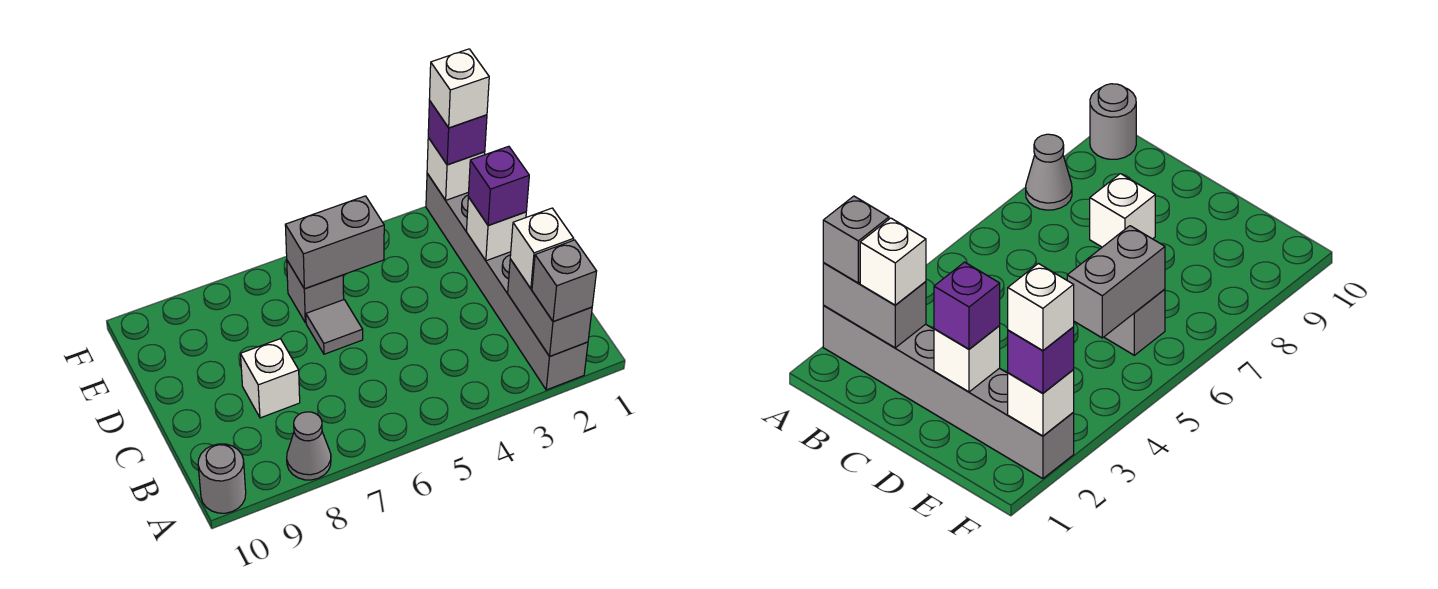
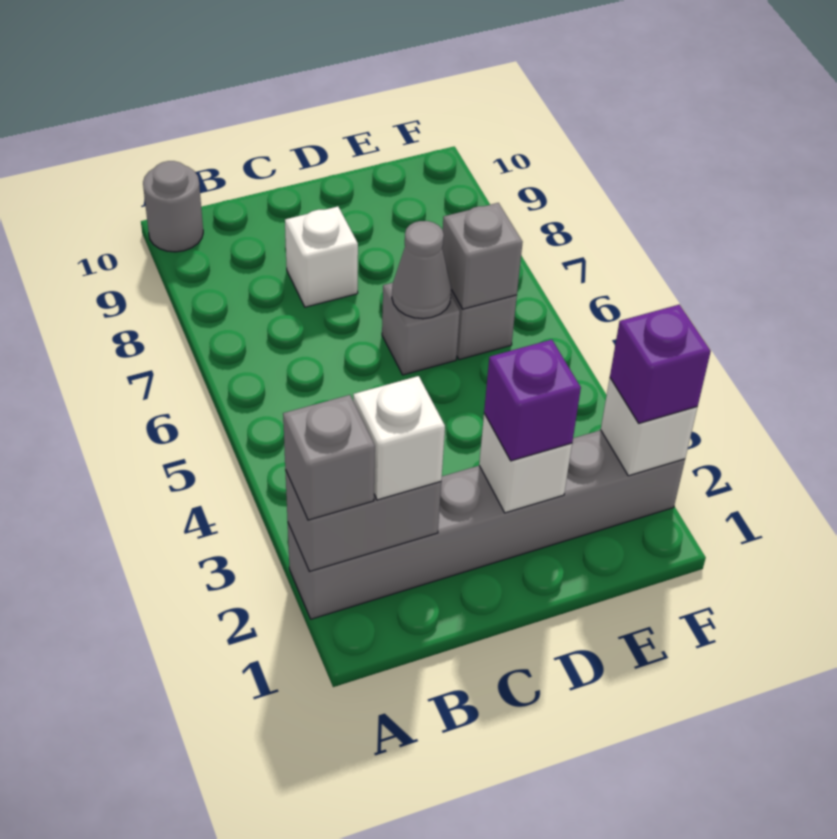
grey 1x1 cone [287,412,331,480] -> grey 1x1 cone moved to [392,221,451,319]
grey 1x1 tile [306,300,363,354] -> grey 1x1 brick [382,283,460,375]
grey 1x2 brick [285,196,384,289] -> grey 1x1 brick [442,203,523,309]
white 1x1 brick [429,49,489,128] -> none

